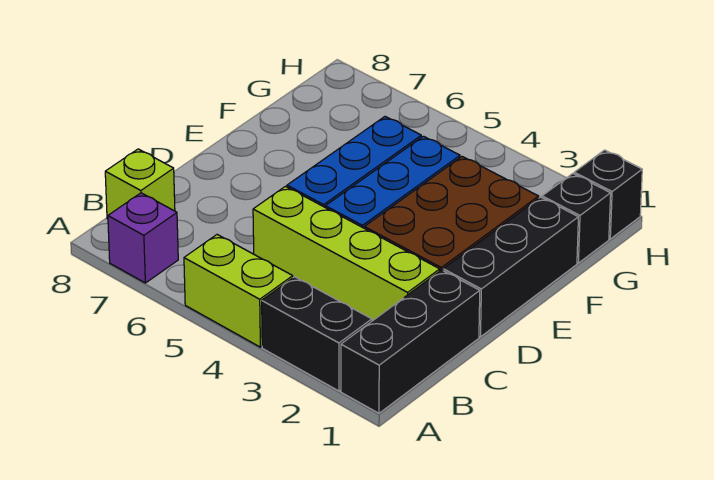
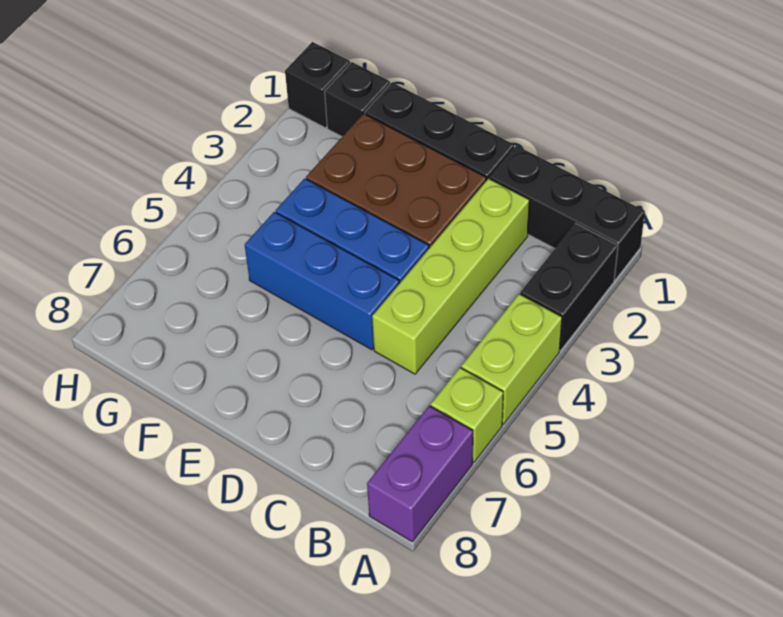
purple 1x1 brick [108,193,178,283] -> purple 1x2 brick [367,406,473,542]
lime 1x1 brick [105,149,175,219] -> lime 1x1 brick moved to [431,368,503,462]

